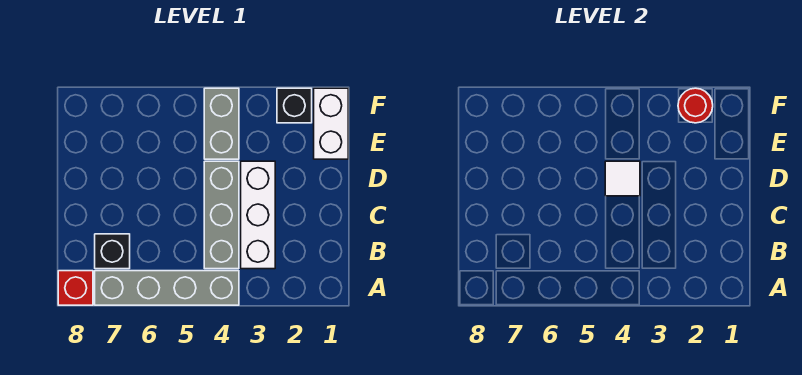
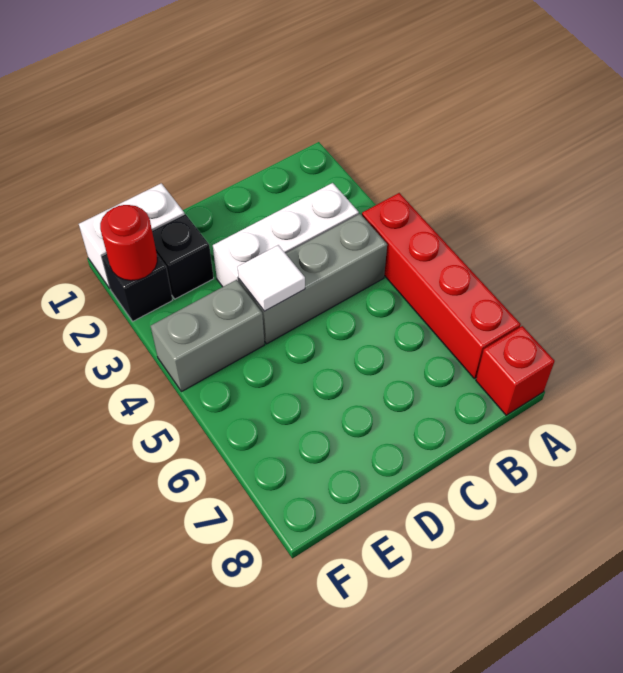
grey 1x4 brick [95,271,239,305] -> red 1x4 brick [362,193,521,379]
black 1x1 brick [95,234,130,269] -> black 1x1 brick moved to [152,214,214,299]

